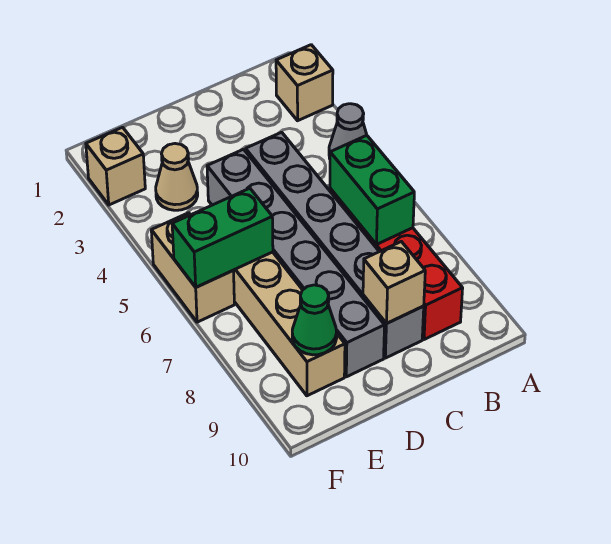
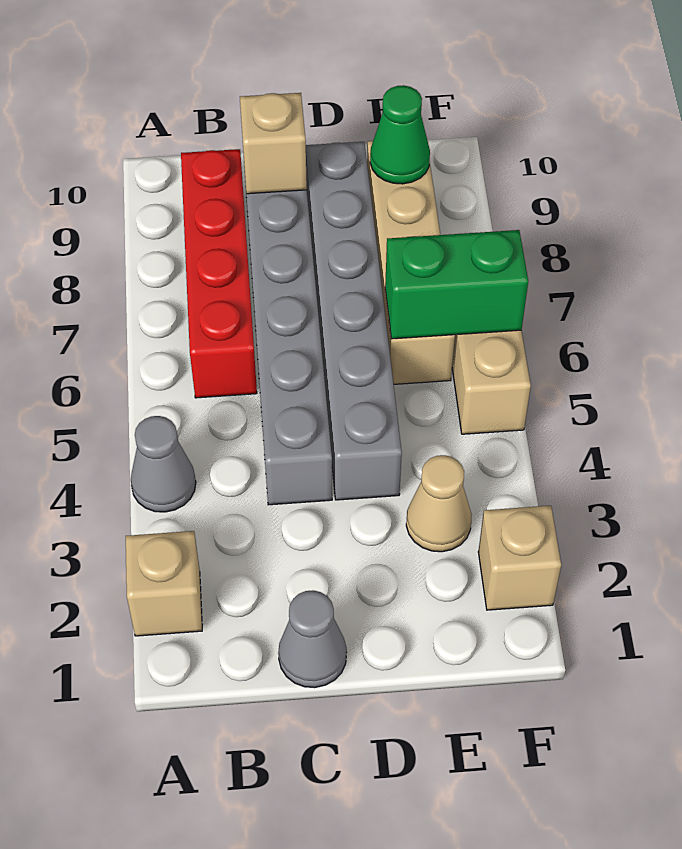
green 1x2 brick [330,135,414,244] -> none
none -> grey 1x1 cone [278,590,347,688]

